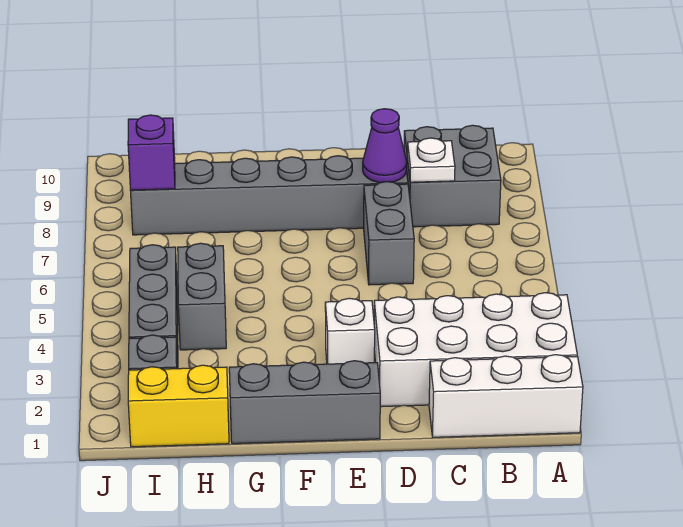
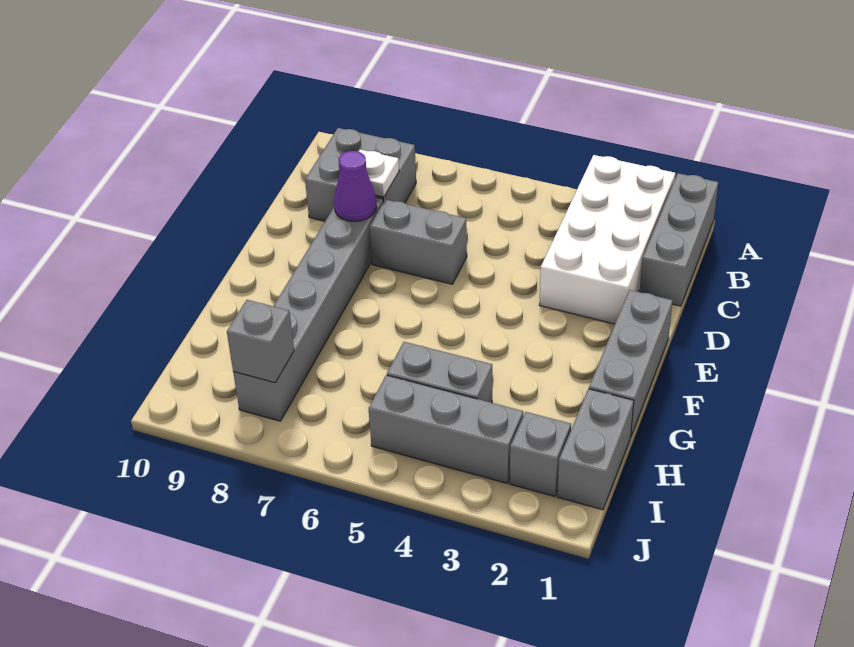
white 1x3 brick [429,355,583,437] -> grey 1x3 brick [640,173,718,306]
white 1x1 brick [325,298,375,364] -> none
yellow 1x2 brick [128,365,229,447] -> grey 1x2 brick [557,389,634,510]
purple 1x1 brick [128,115,175,190] -> grey 1x1 brick [227,300,294,383]

